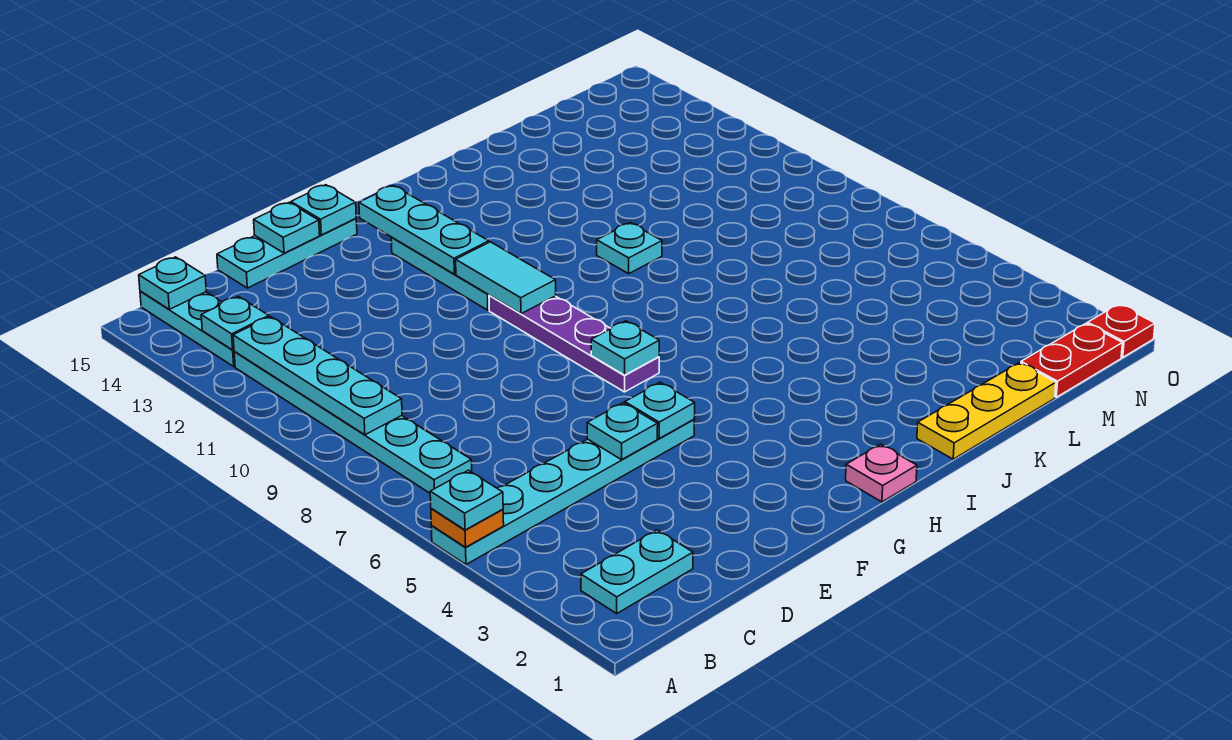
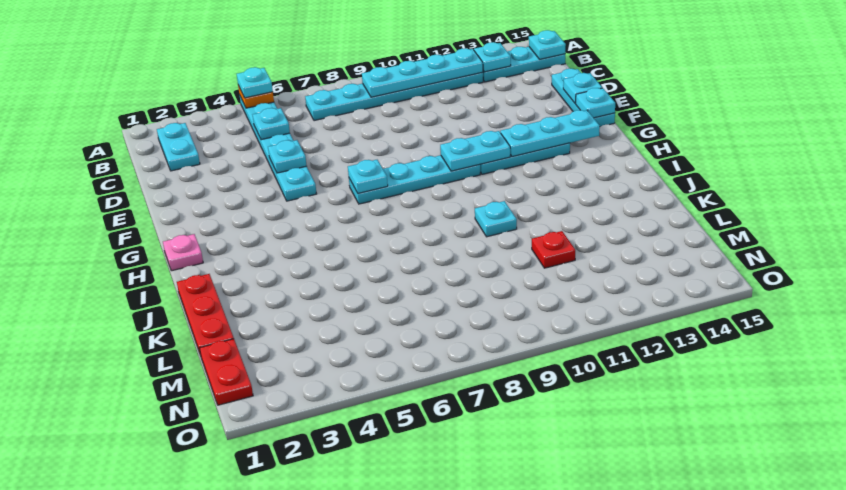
cyan 1x1 plate [625,382,695,438] -> cyan 1x1 plate moved to [253,108,290,140]
purple 1x4 plate [489,295,659,392] -> cyan 1x4 plate [349,155,480,204]
cyan 1x2 tile [456,242,556,314] -> cyan 1x2 plate [440,131,510,171]
yellow 1x3 plate [917,363,1056,459] -> red 1x3 plate [177,274,234,355]
red 1x1 plate [1088,304,1155,357] -> red 1x1 plate moved to [532,231,575,268]

